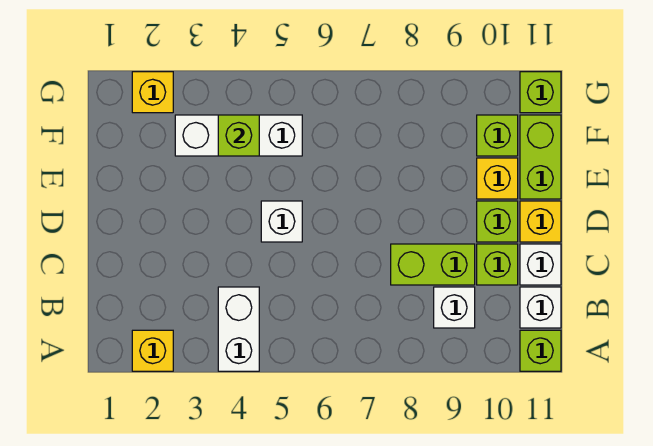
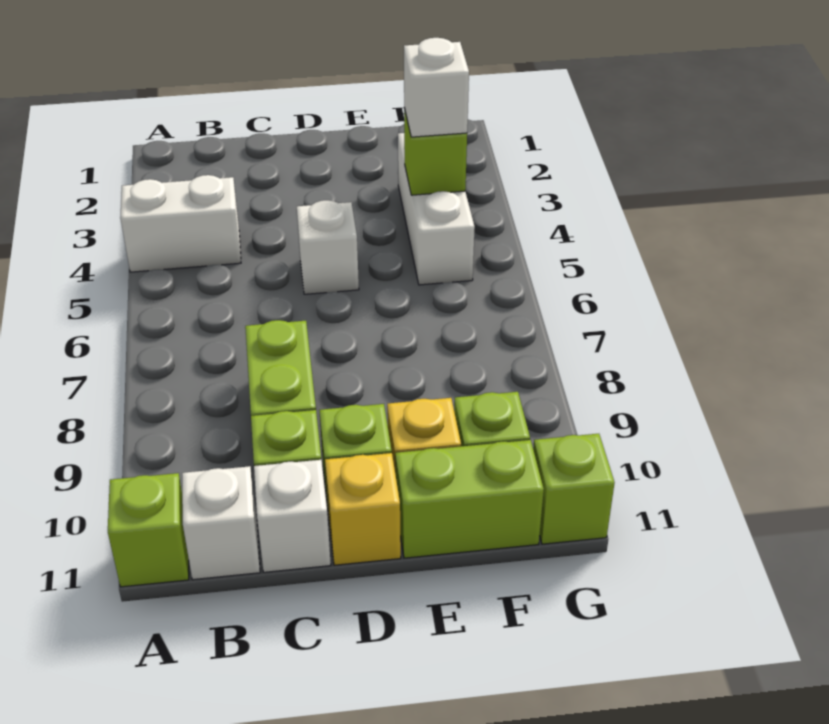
yellow 1x1 brick [132,330,173,371] -> none
white 1x1 brick [434,287,475,328] -> white 1x1 brick moved to [404,38,469,137]
yellow 1x1 brick [132,72,173,113] -> none

